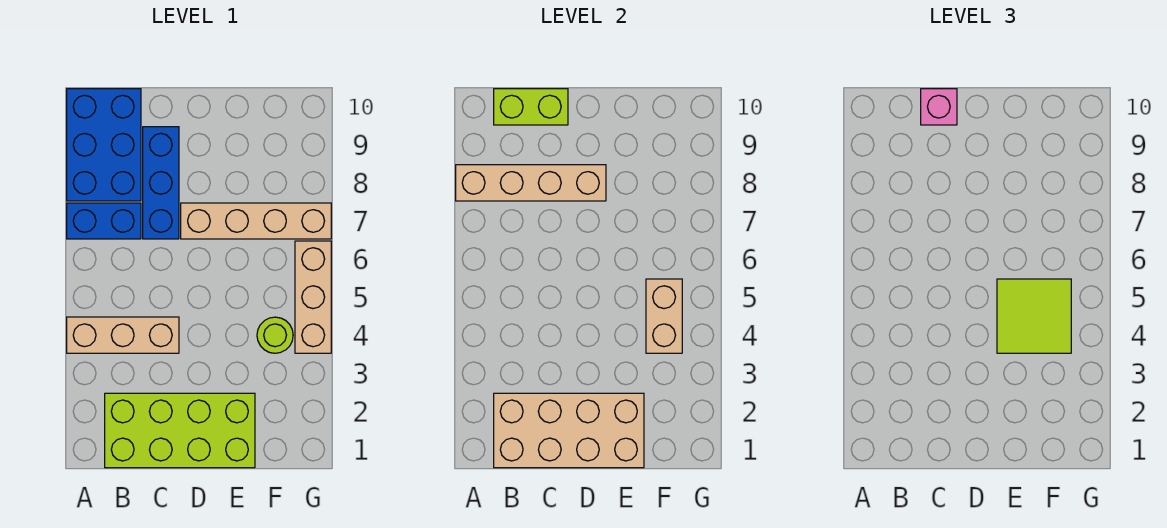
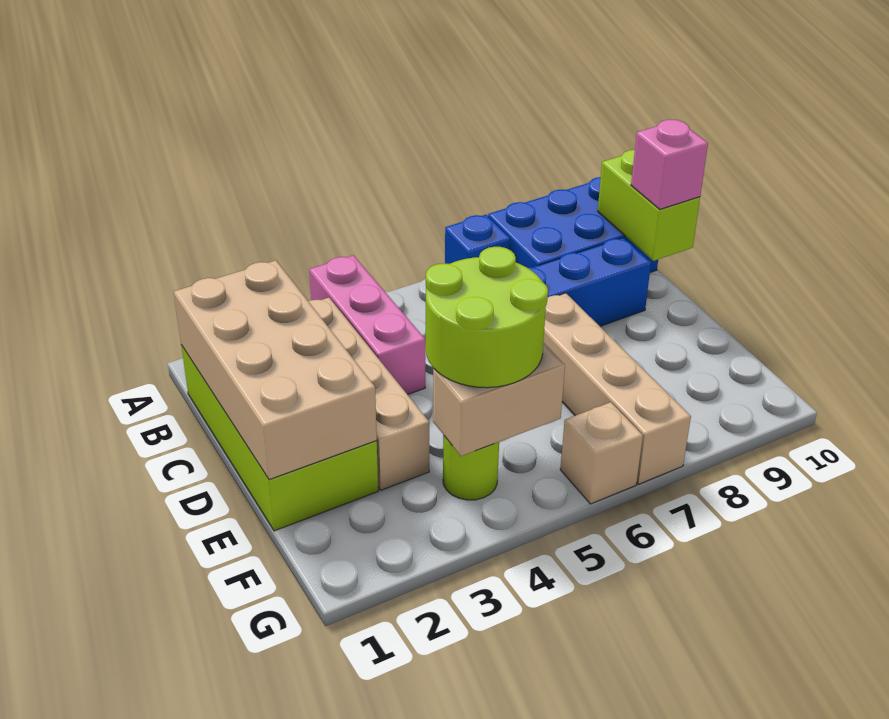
tan 1x3 brick [67,317,179,353] -> pink 1x3 brick [309,255,425,395]
blue 1x2 brick [67,203,141,239] -> blue 1x1 brick [445,215,510,264]
tan 1x4 brick [456,165,606,201] -> tan 1x4 brick moved to [308,298,429,490]
lime 2x2 tile [997,279,1071,353] -> lime 2x2 round brick [425,247,548,388]
tan 1x3 brick [295,241,331,353] -> tan 1x1 brick [560,402,643,504]

